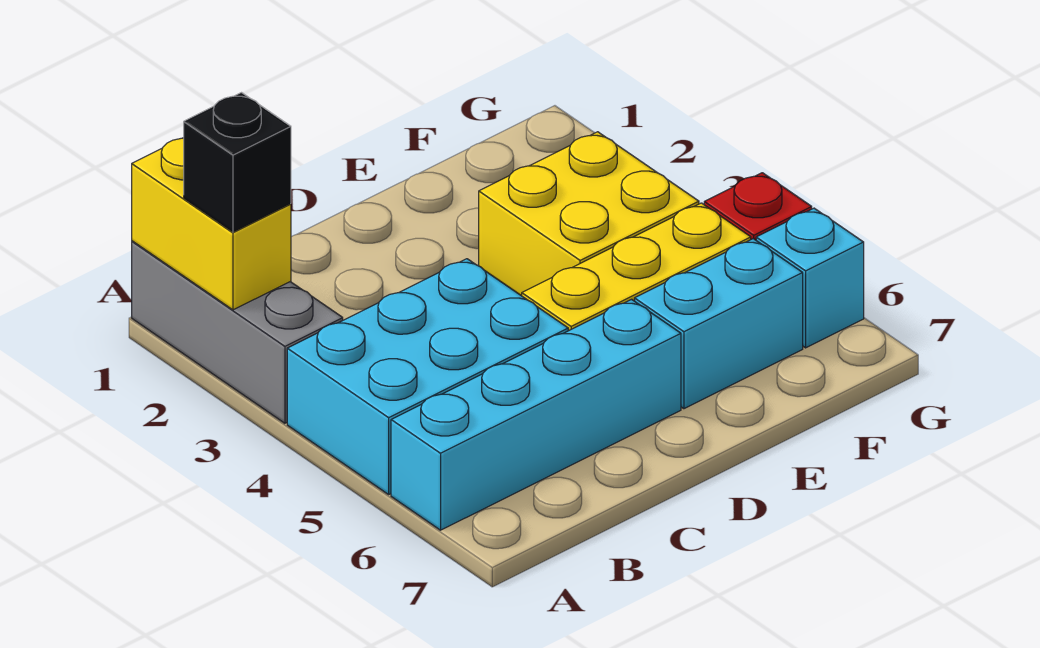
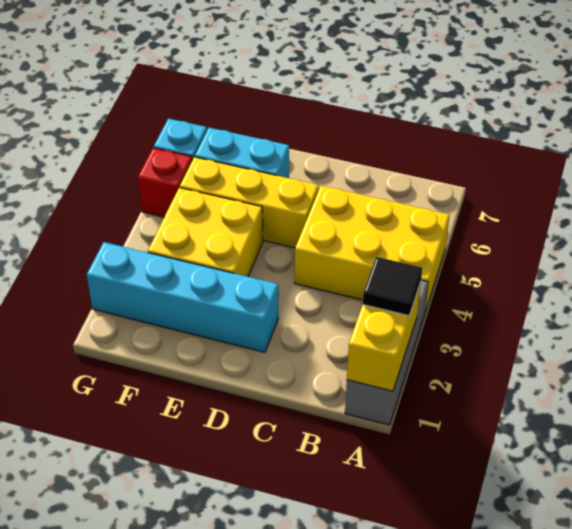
black 1x1 brick [184,93,291,232] -> black 1x1 tile [363,257,422,316]
cyan 2x3 brick [287,259,568,494] -> yellow 2x3 brick [295,186,450,315]
cyan 1x4 brick [391,300,681,530] -> cyan 1x4 brick moved to [87,242,278,352]

